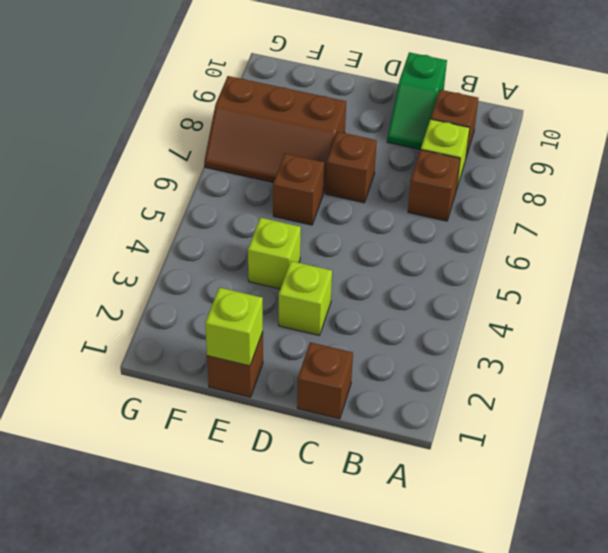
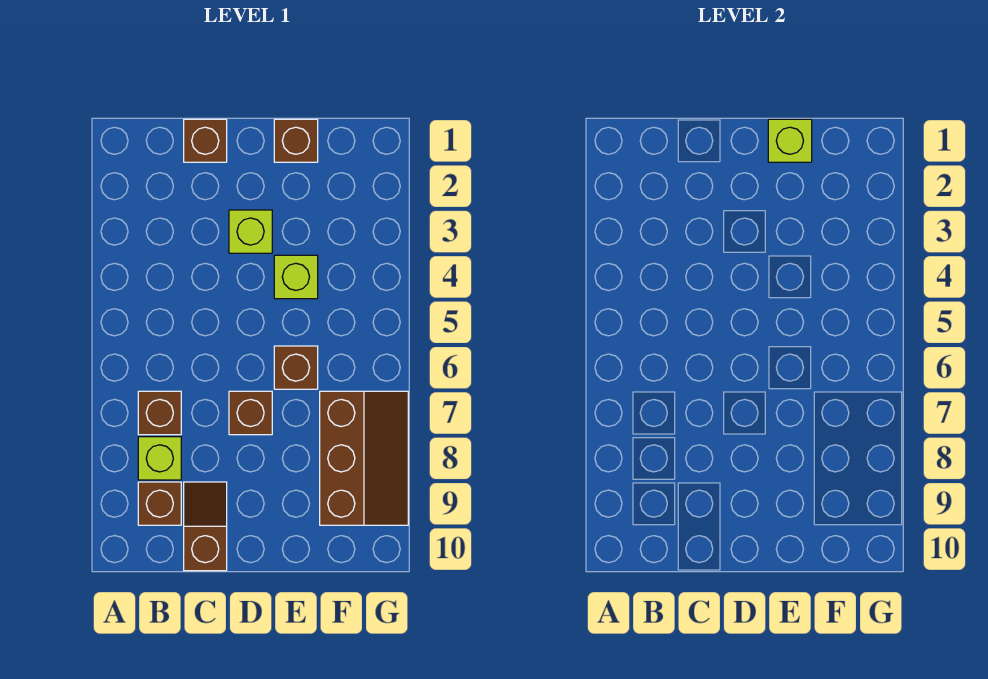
green 1x2 slope [387,52,447,150] -> brown 1x2 slope [184,482,227,571]
brown 2x3 slope [204,76,346,193] -> brown 2x3 slope turned to [320,391,408,525]

